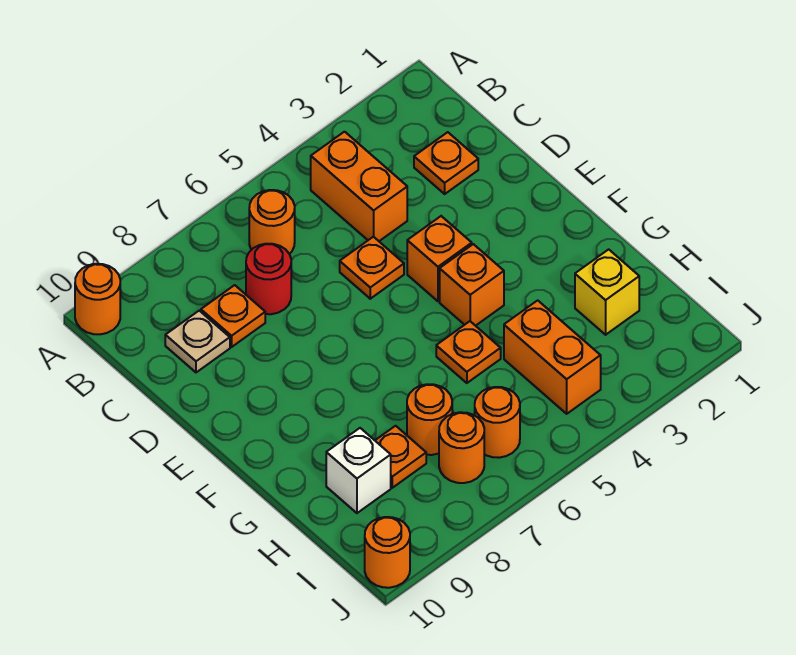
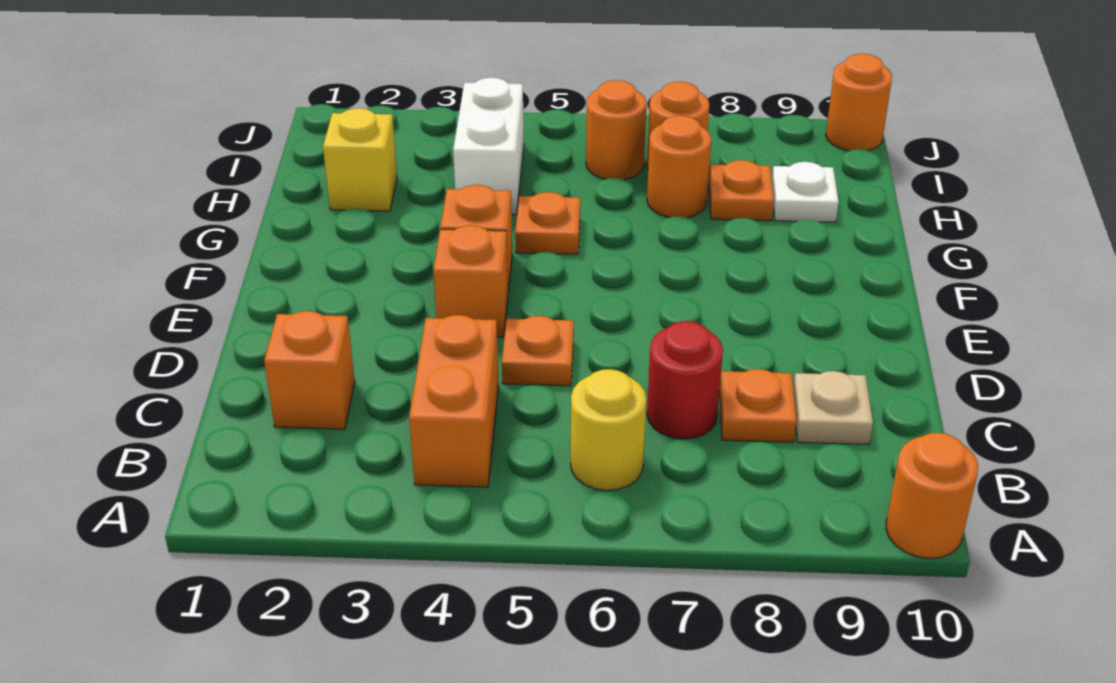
orange 1x1 round brick [249,190,295,254] -> yellow 1x1 round brick [571,369,646,491]
orange 1x1 plate [414,132,478,194] -> orange 1x1 brick [264,311,355,429]
orange 1x2 brick [504,300,601,414] -> white 1x2 brick [453,78,524,214]
white 1x1 brick [326,428,391,513] -> white 1x1 plate [772,162,839,222]

